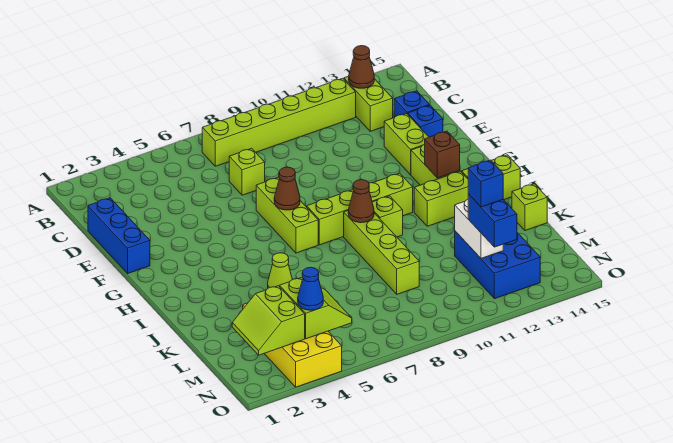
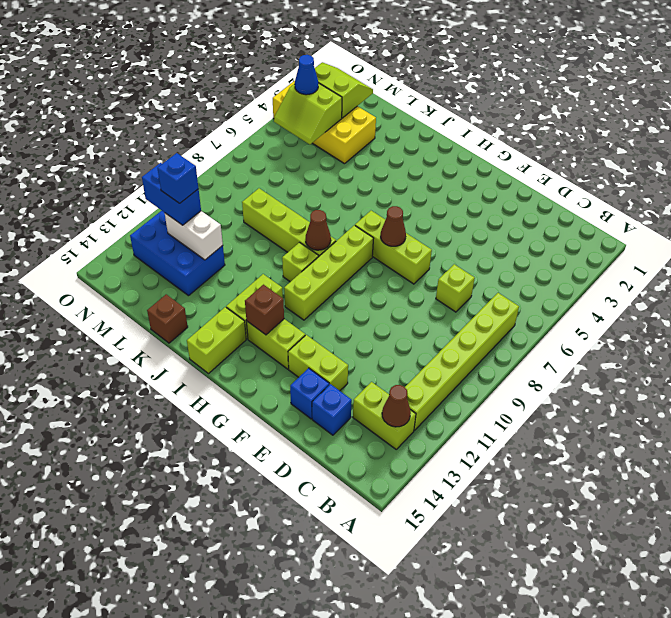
blue 1x3 brick [88,198,150,273] -> none
lime 1x1 cone [268,253,292,288] -> none
lime 1x1 brick [512,184,547,230] -> brown 1x1 brick [147,294,188,343]

